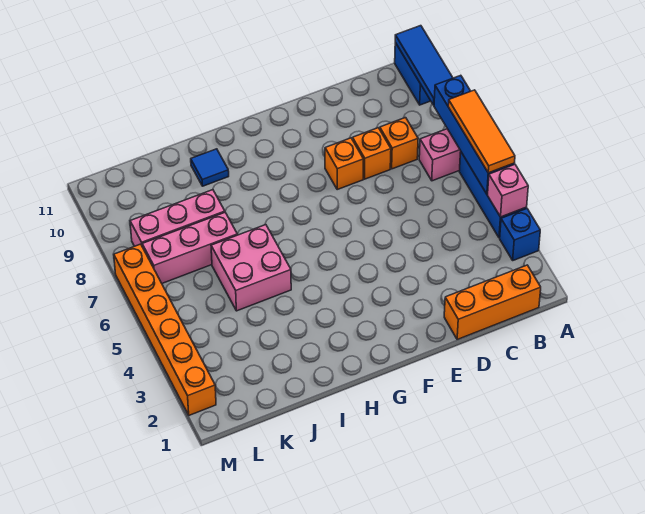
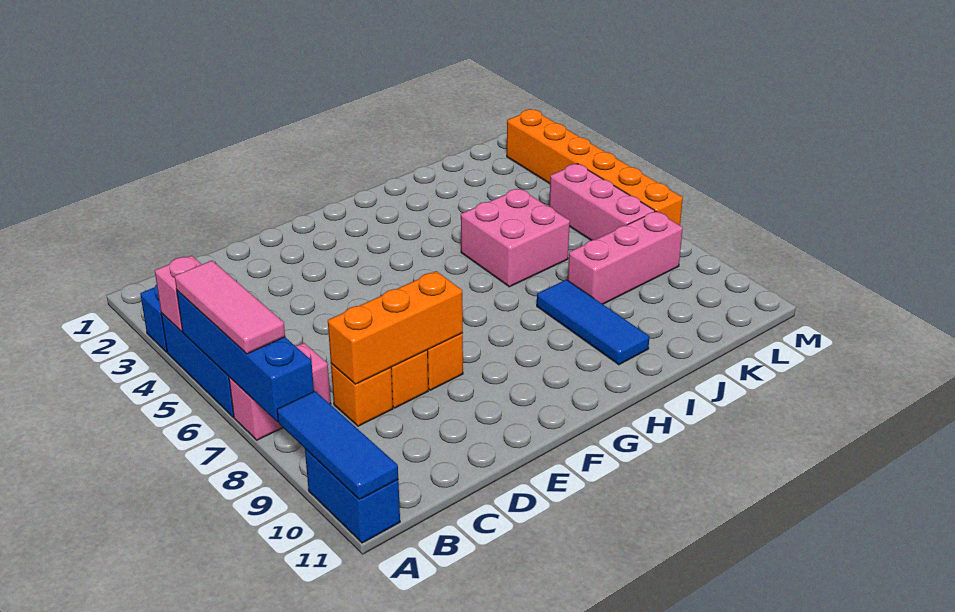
orange 1x3 tile [448,90,515,173] -> pink 1x3 tile [175,261,285,354]
orange 1x3 brick [444,265,541,340] -> orange 1x3 brick moved to [328,271,463,384]
blue 1x1 tile [191,149,229,186] -> blue 1x3 tile [537,280,650,365]
pink 1x3 brick [142,212,237,283] -> pink 1x3 brick turned to [549,164,655,240]

